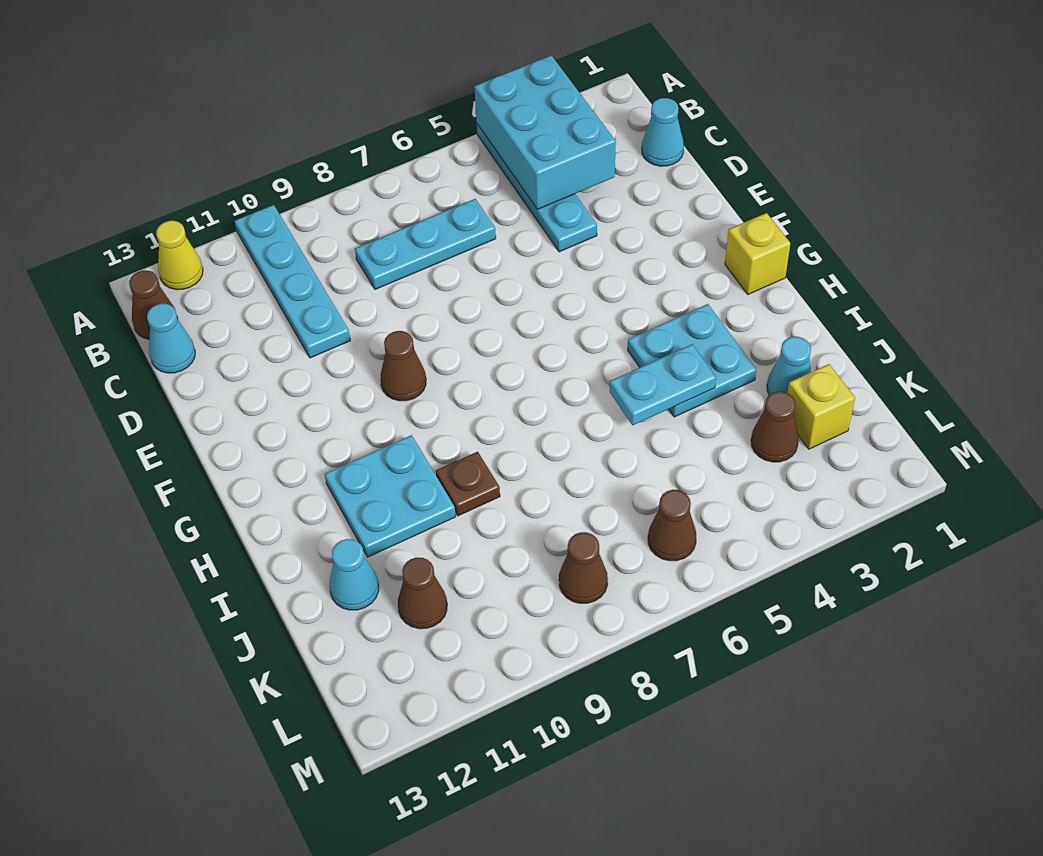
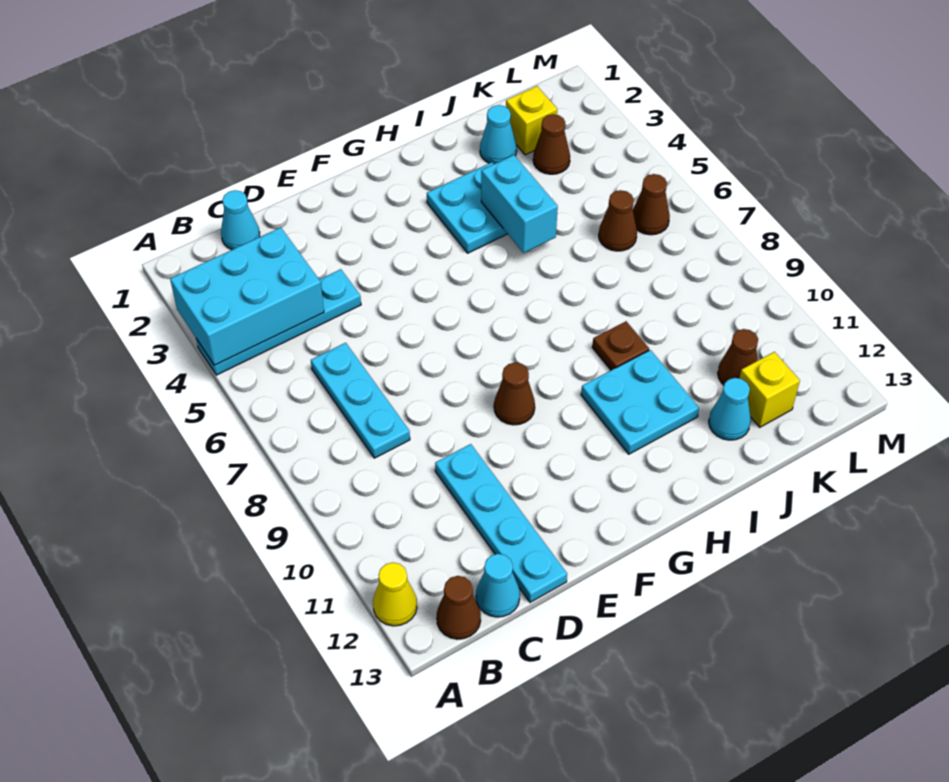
cyan 1x4 plate [235,205,350,358] -> cyan 1x4 plate turned to [435,444,567,602]
yellow 1x1 brick [725,213,790,294] -> yellow 1x1 brick moved to [739,352,800,427]
cyan 1x2 plate [610,344,716,425] -> cyan 1x2 brick [481,155,558,253]
brown 1x1 cone [559,532,608,603] -> brown 1x1 cone moved to [599,190,637,251]

